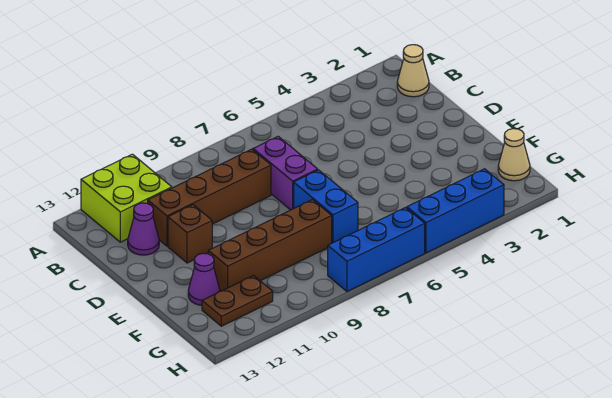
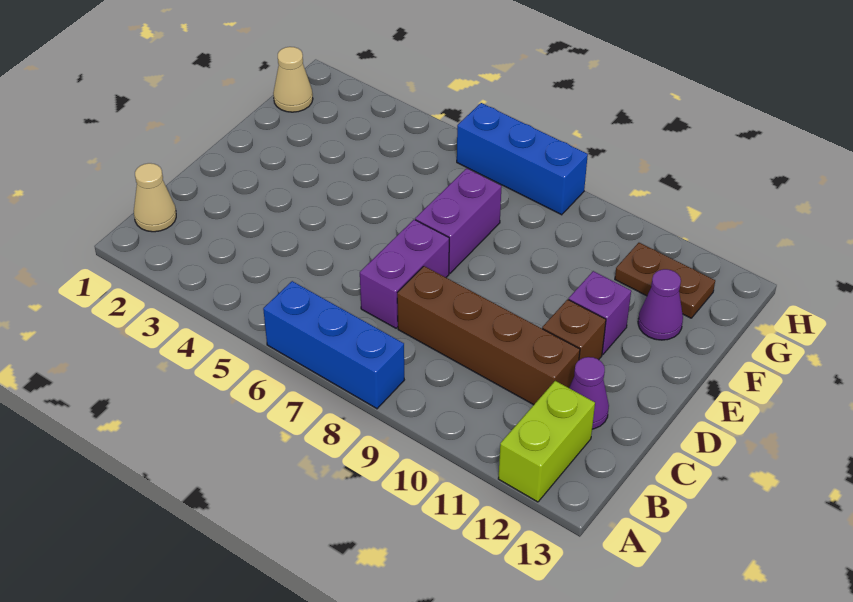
lime 2x2 brick [81,154,172,242] -> lime 1x2 brick [498,381,595,502]
blue 1x2 brick [294,170,358,243] -> purple 1x2 brick [415,168,502,273]
none -> purple 1x1 brick [569,271,631,355]
brown 1x4 brick [208,200,332,291] -> none
blue 1x3 brick [407,169,504,253] -> blue 1x3 brick moved to [263,281,404,409]

